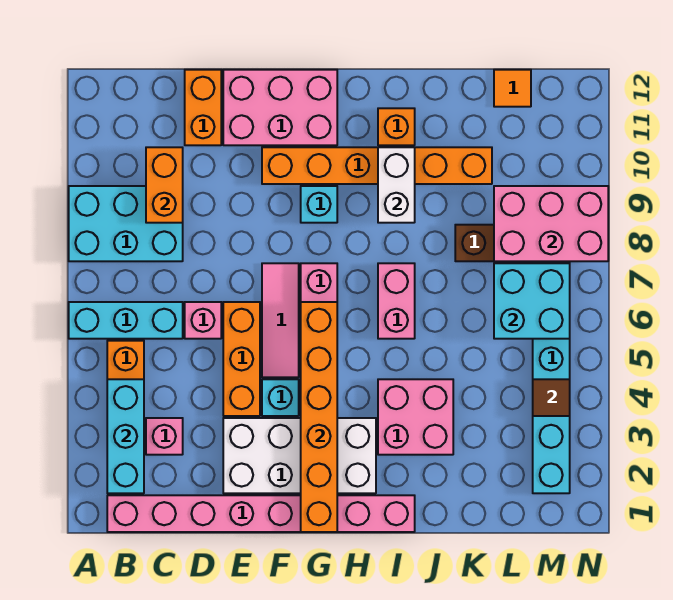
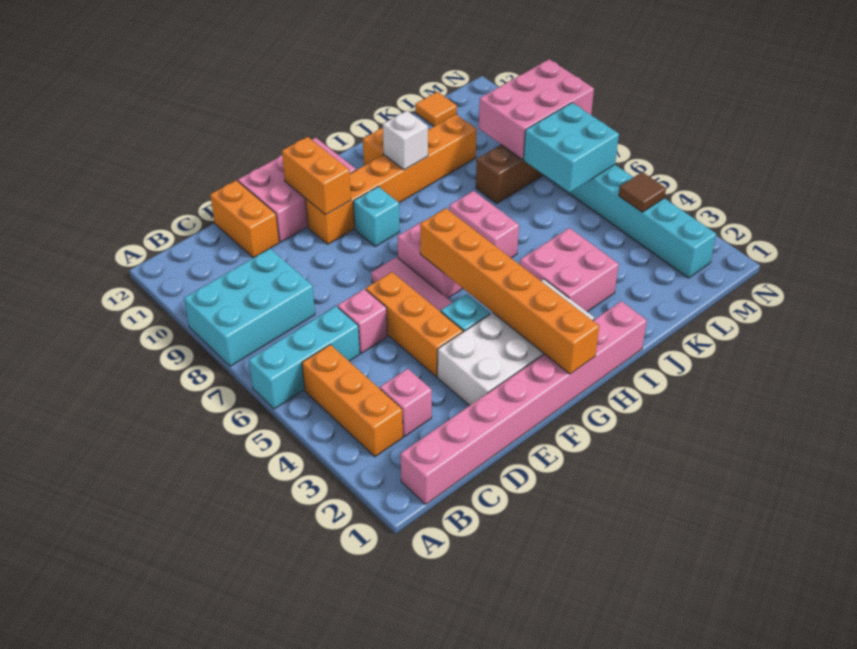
cyan 1x3 brick [107,379,144,493] -> none
orange 1x2 brick [146,147,183,223] -> orange 1x2 brick moved to [282,137,351,215]
white 1x2 brick [378,147,415,223] -> white 1x1 brick [383,111,428,170]

